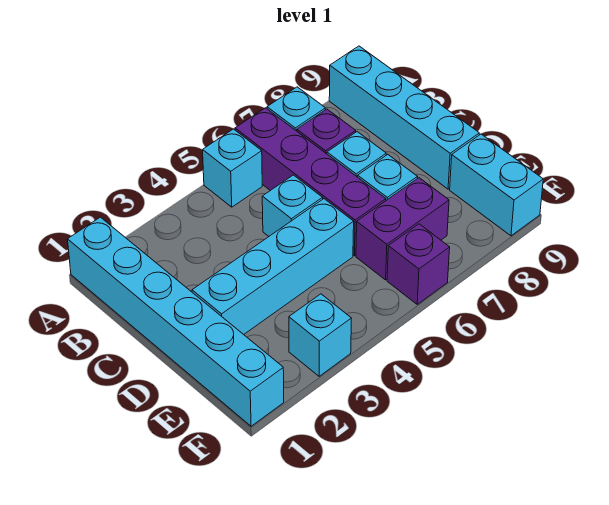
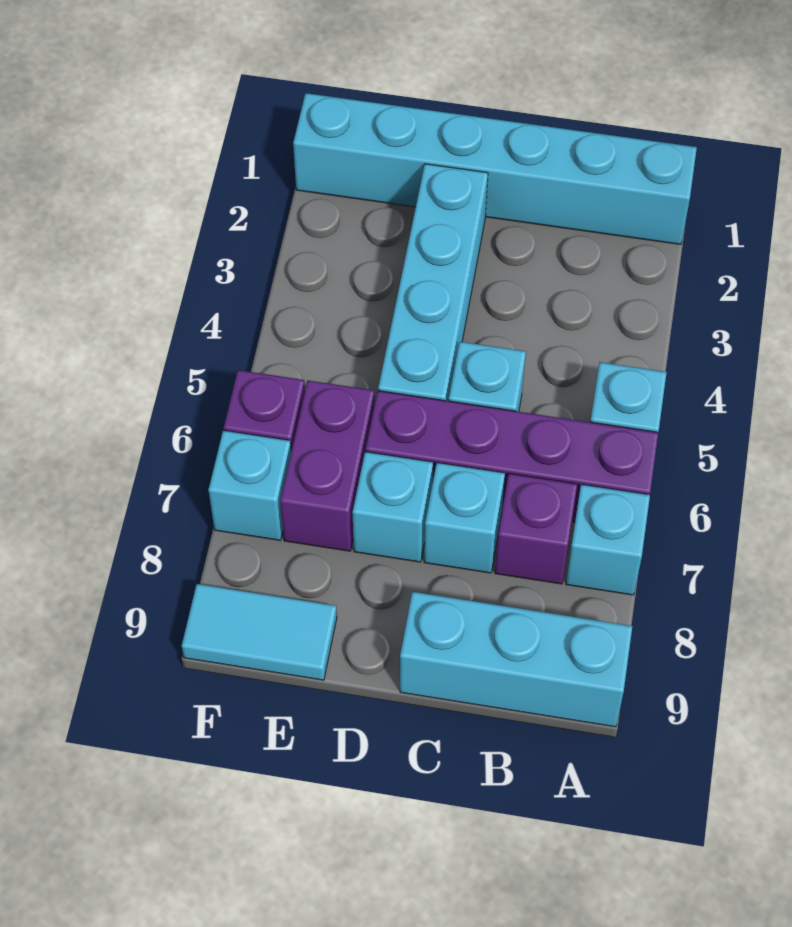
cyan 1x4 brick [329,46,479,189] -> cyan 1x3 brick [400,592,632,727]
cyan 1x2 brick [450,134,543,236] -> cyan 1x2 tile [182,584,337,680]
cyan 1x1 brick [289,294,351,376] -> cyan 1x1 brick moved to [208,431,291,540]

